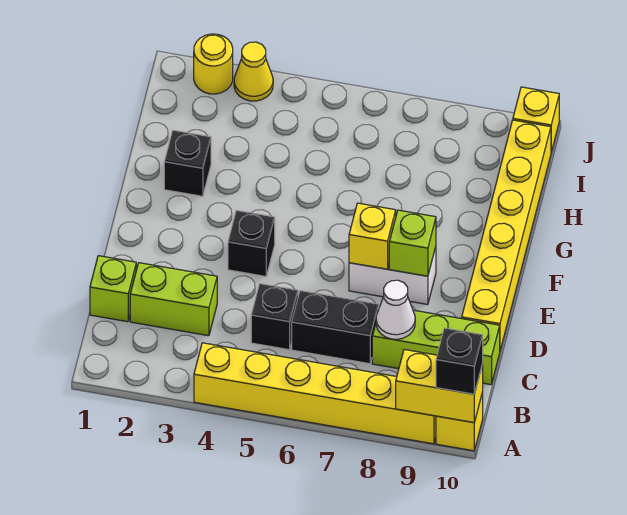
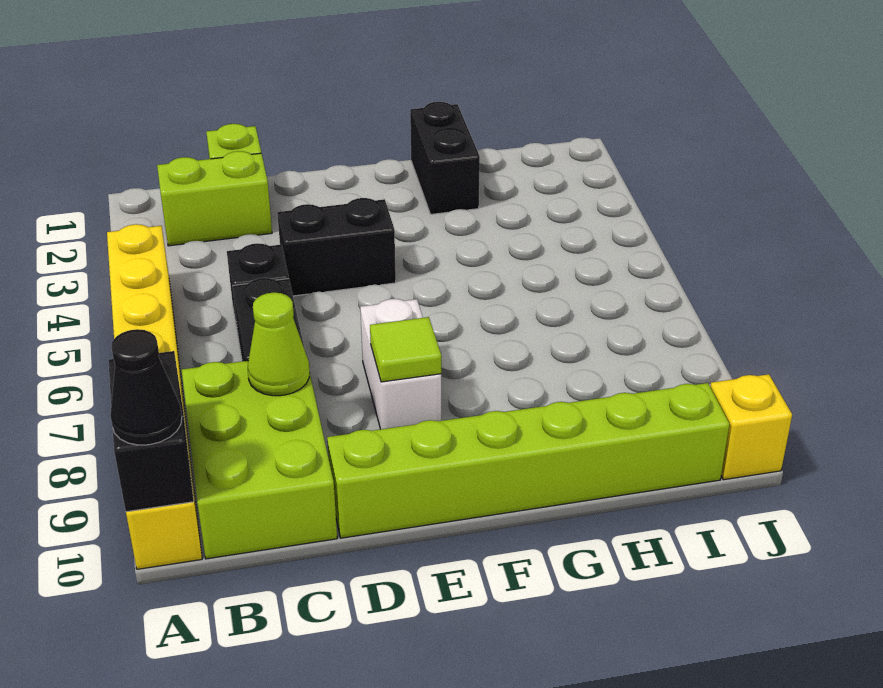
yellow 1x2 brick [396,350,483,422] -> black 1x2 brick [108,351,194,512]
black 1x1 brick [436,328,483,394] -> black 1x1 cone [110,329,182,445]
lime 1x2 brick [130,263,217,336] -> lime 1x2 brick turned to [157,151,272,246]
lime 1x3 brick [372,310,500,385] -> lime 2x3 brick [182,361,337,559]
white 1x1 cone [376,280,415,339] -> lime 1x1 cone [248,293,310,396]
yellow 1x6 brick [462,120,551,350] -> lime 1x6 brick [327,383,729,538]
black 1x1 brick [228,211,275,276] -> black 1x2 brick [277,198,396,296]
yellow 1x1 brick [349,203,396,269] -> none
lime 1x1 brick [389,210,436,276] -> lime 1x1 tile [370,317,441,382]
black 1x1 brick [164,130,211,196] -> black 1x2 brick [410,102,480,214]
yellow 1x1 round brick [194,34,233,94] -> none
yellow 1x1 cone [234,42,273,101] -> none

